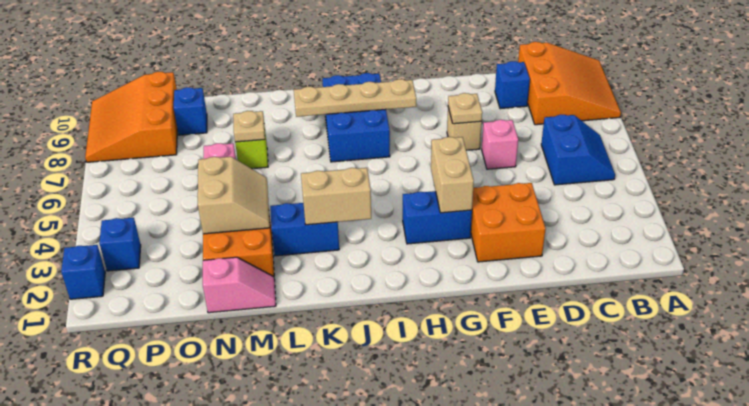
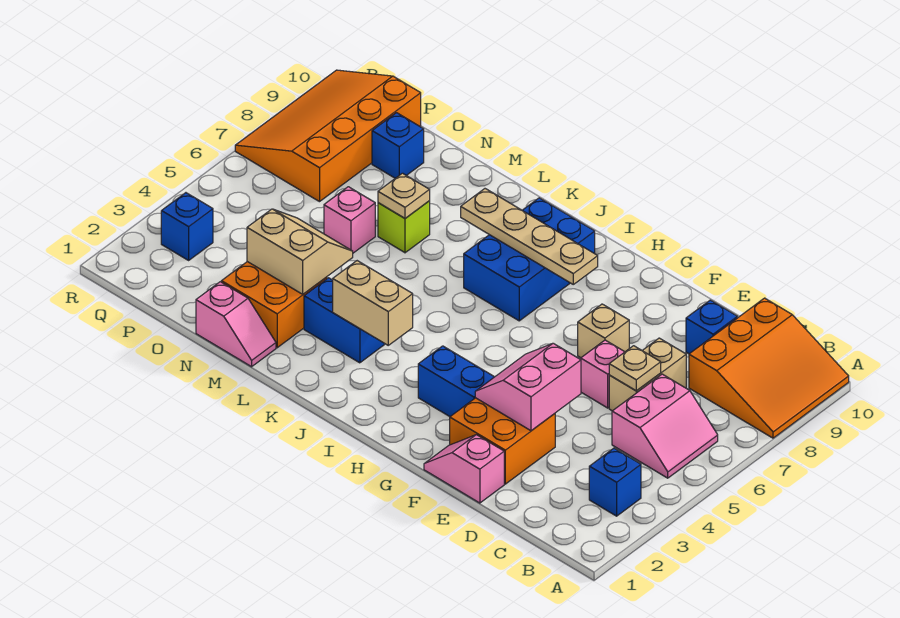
blue 2x2 slope [541,115,615,185] -> pink 2x2 slope [612,374,718,478]
none -> pink 1x2 slope [424,435,504,503]
none -> pink 2x2 slope [475,343,581,431]
tan 1x1 plate [448,93,482,124] -> tan 1x1 plate moved to [609,346,661,391]
tan 1x2 brick [431,137,474,213] -> tan 1x2 brick moved to [609,338,686,411]
tan 2x2 slope [198,157,270,234] -> tan 2x2 slope turned to [247,209,353,294]
orange 3x3 slope [85,72,177,162] -> orange 3x4 slope [235,70,421,202]
blue 1x1 brick [61,245,105,299] -> blue 1x1 brick moved to [589,448,641,516]

